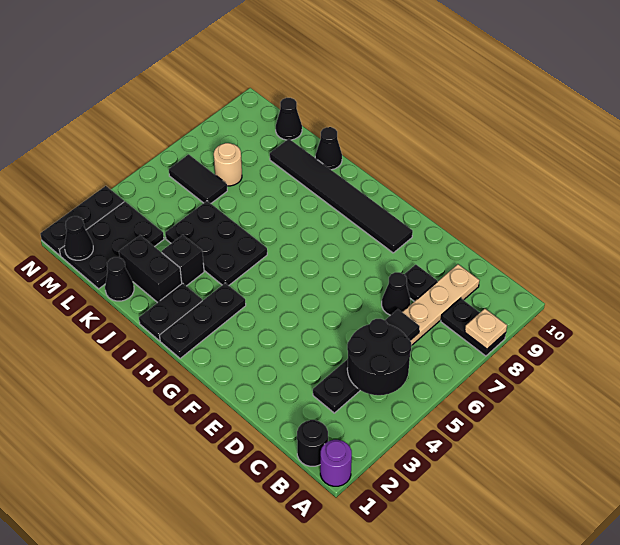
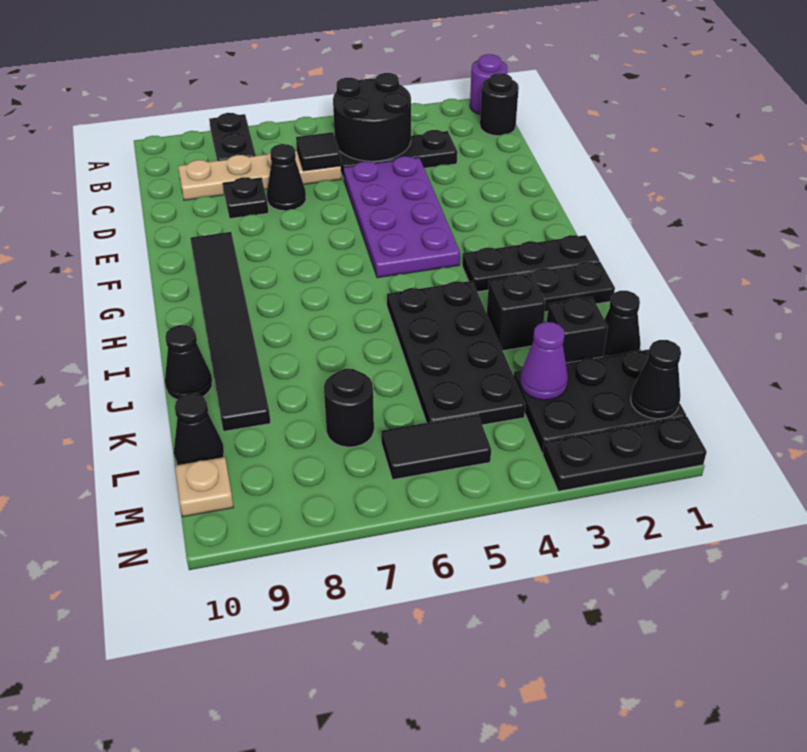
tan 1x1 plate [465,309,507,349] -> tan 1x1 plate moved to [175,457,233,517]
none -> purple 2x4 plate [343,156,460,278]
black 2x3 plate [165,201,267,285] -> black 2x4 plate [387,281,526,425]
black 1x2 brick [119,235,182,303] -> black 1x1 brick [547,297,608,363]
none -> purple 1x1 cone [520,322,568,400]
black 1x2 tile [169,154,227,203] -> black 1x2 tile turned to [381,414,491,480]
tan 1x1 round brick [214,143,242,186] -> black 1x1 round brick [324,369,374,447]

